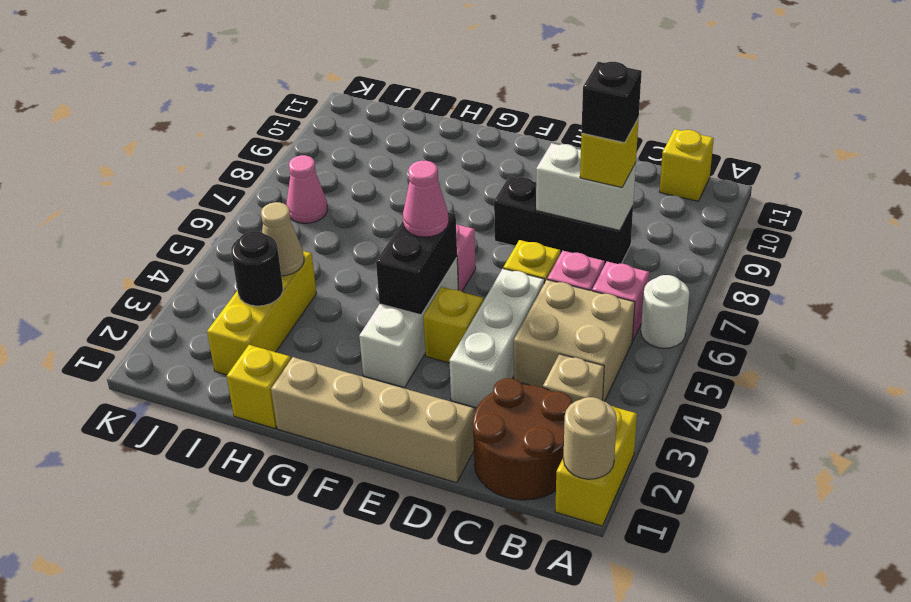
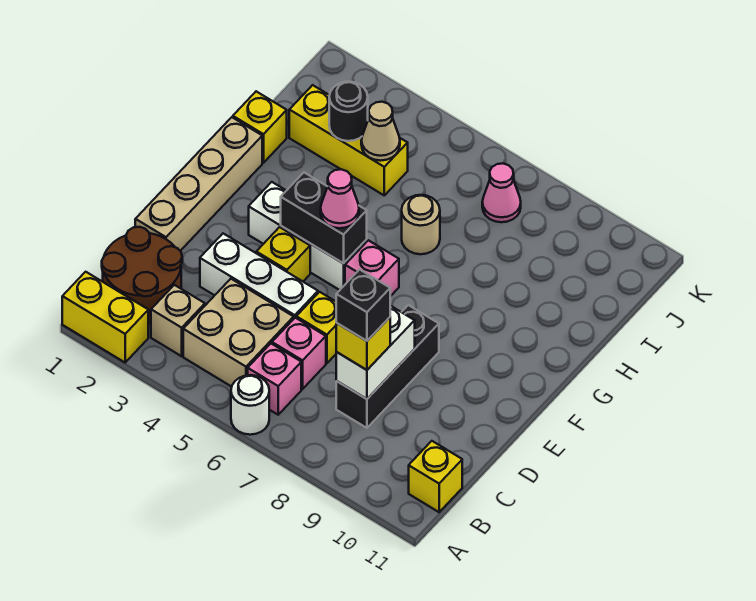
tan 1x1 round brick [563,397,617,479] -> tan 1x1 round brick moved to [402,195,440,254]

